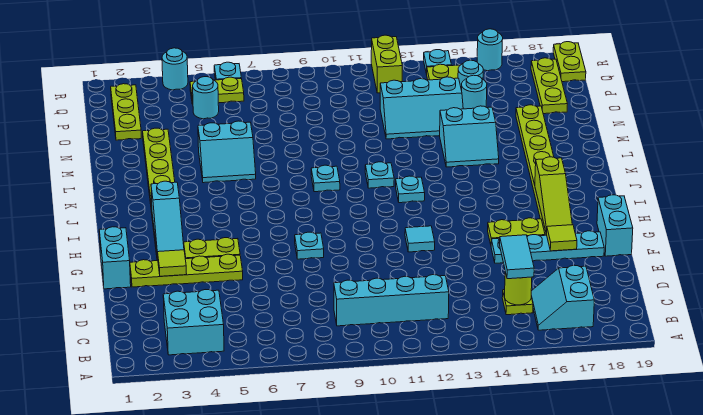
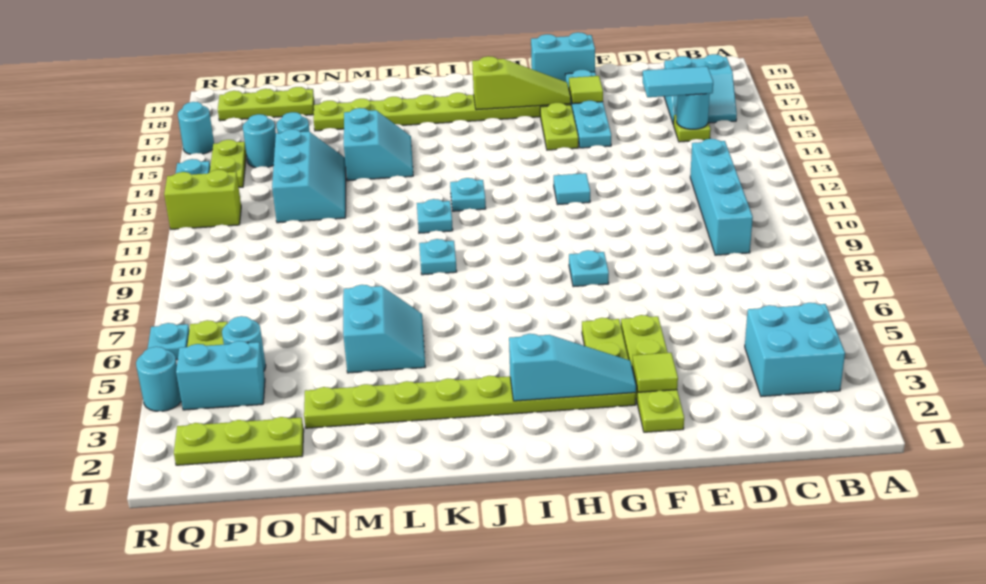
lime 1x1 round brick [505,272,532,305] -> cyan 1x1 round brick [677,94,710,129]
cyan 1x2 brick [99,227,131,289] -> cyan 1x2 brick moved to [176,341,265,410]
lime 1x2 plate [553,42,586,82] -> none

